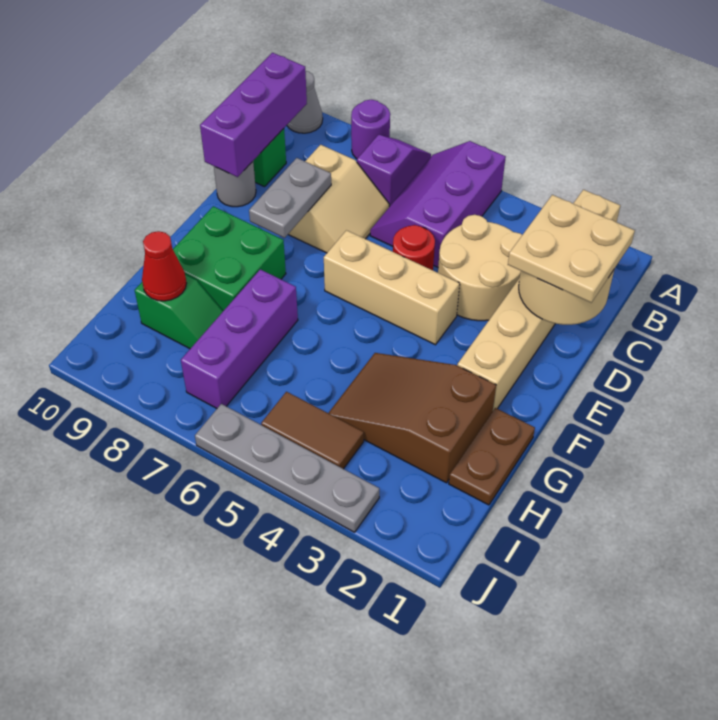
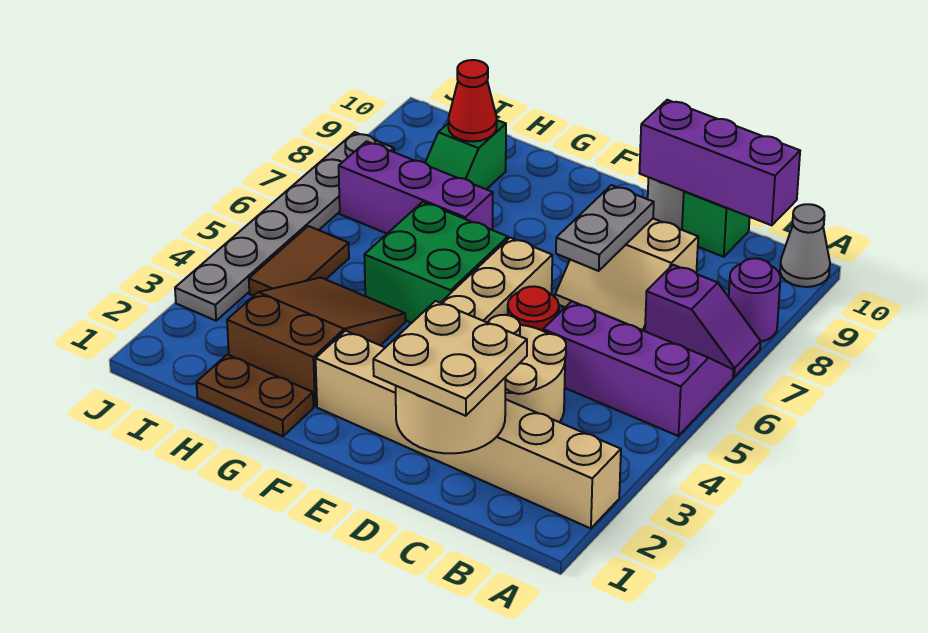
grey 1x2 plate [249,158,331,238] -> grey 1x2 plate turned to [556,185,654,271]
green 2x2 brick [173,206,286,311] -> green 2x2 brick moved to [364,202,508,323]
grey 1x4 plate [195,404,379,532] -> grey 1x6 plate [175,132,394,321]

